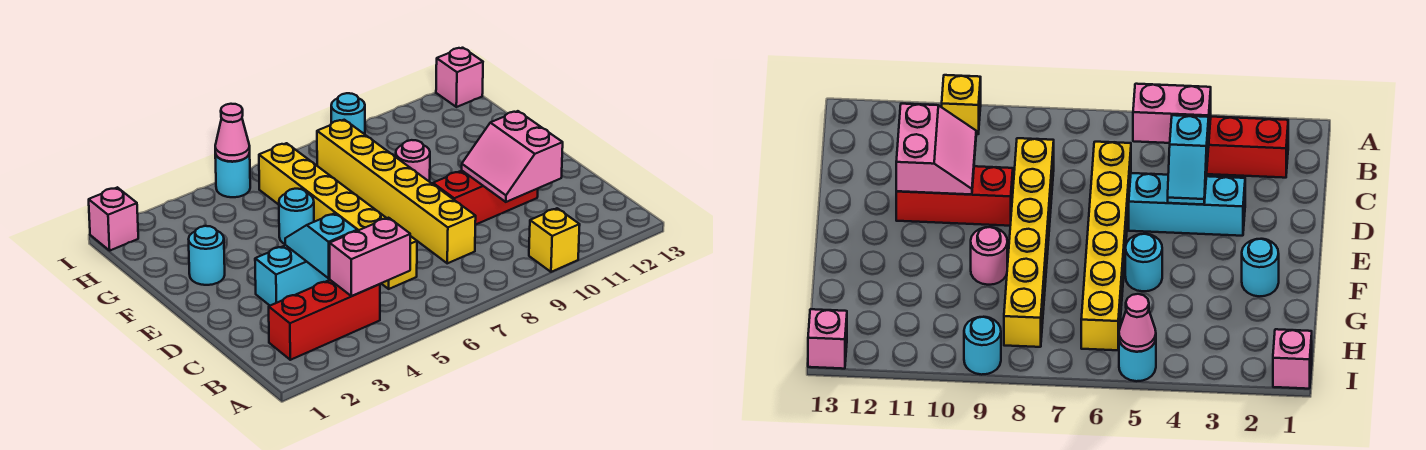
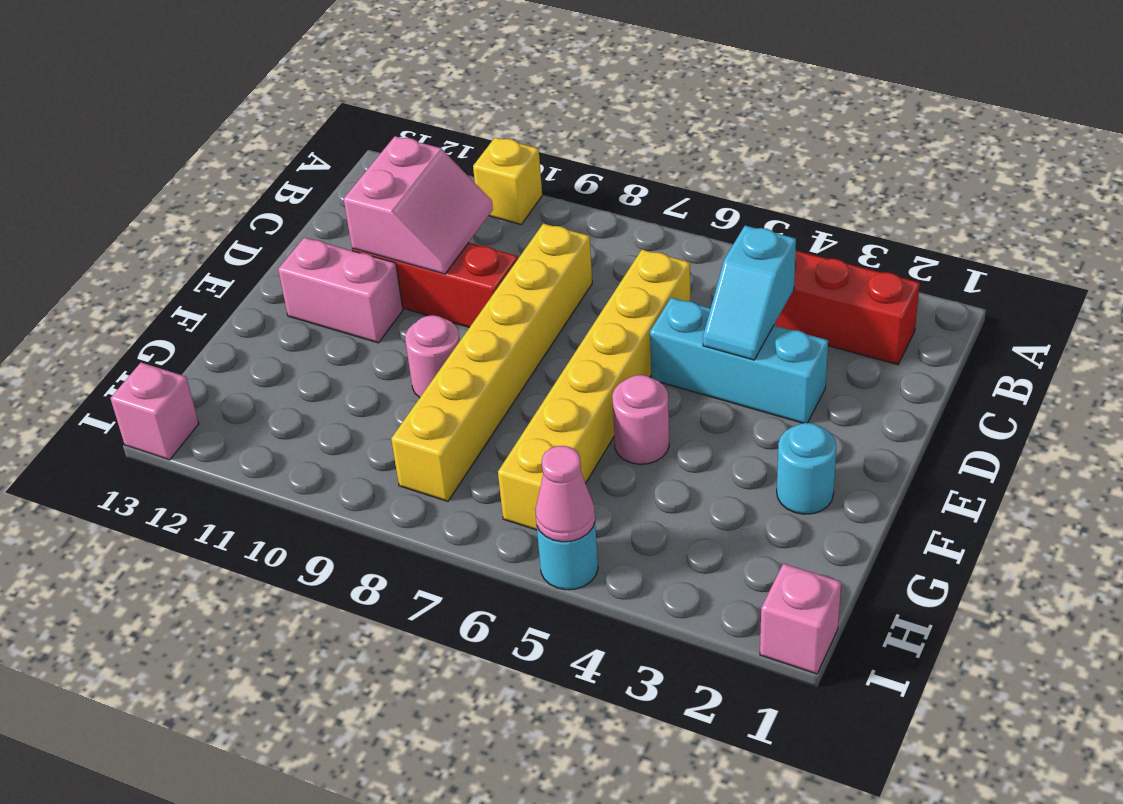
pink 1x2 brick [330,218,410,296] -> pink 1x2 brick moved to [278,237,403,343]
cyan 1x1 round brick [279,189,314,244] -> pink 1x1 round brick [612,375,669,464]
cyan 1x1 round brick [331,93,365,134] -> none

